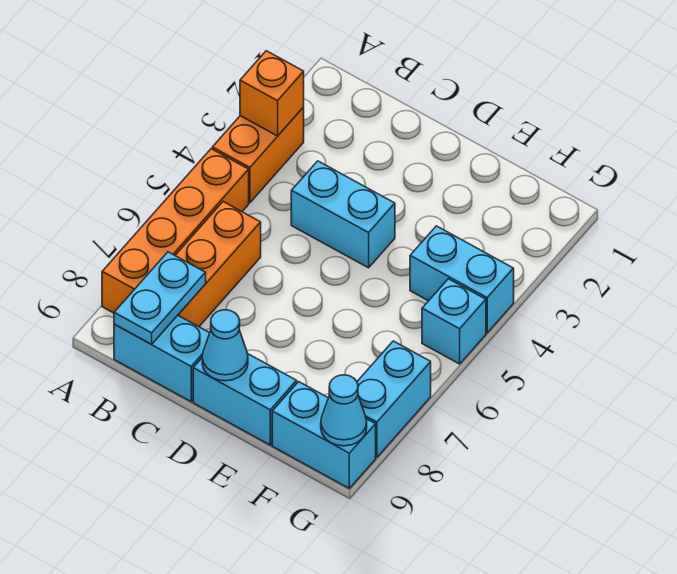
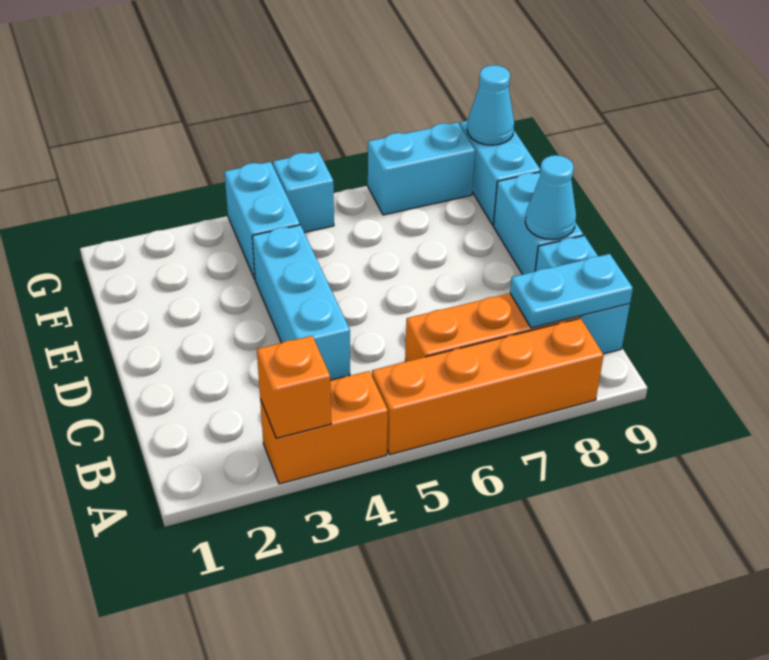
cyan 1x2 brick [291,161,395,268] -> cyan 1x3 brick [252,225,350,380]

